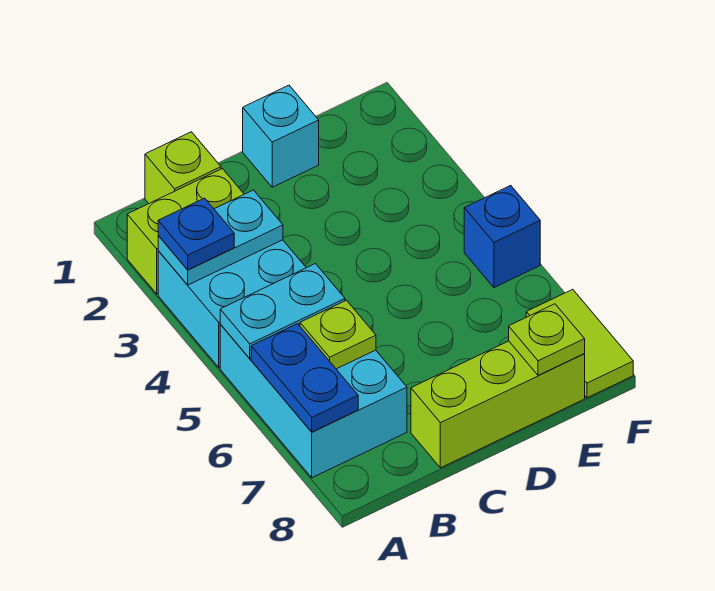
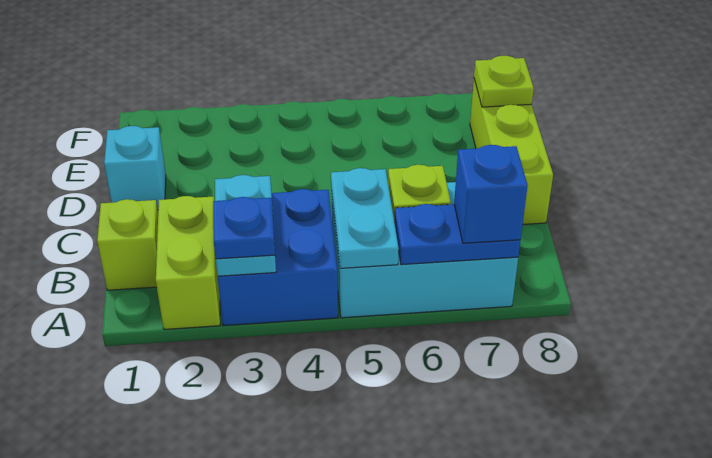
cyan 2x2 brick [158,240,306,367] -> blue 2x2 brick [218,189,338,326]
blue 1x1 brick [464,186,540,287] -> blue 1x1 brick moved to [454,145,528,243]
lime 1x2 tile [526,289,633,398] -> none

